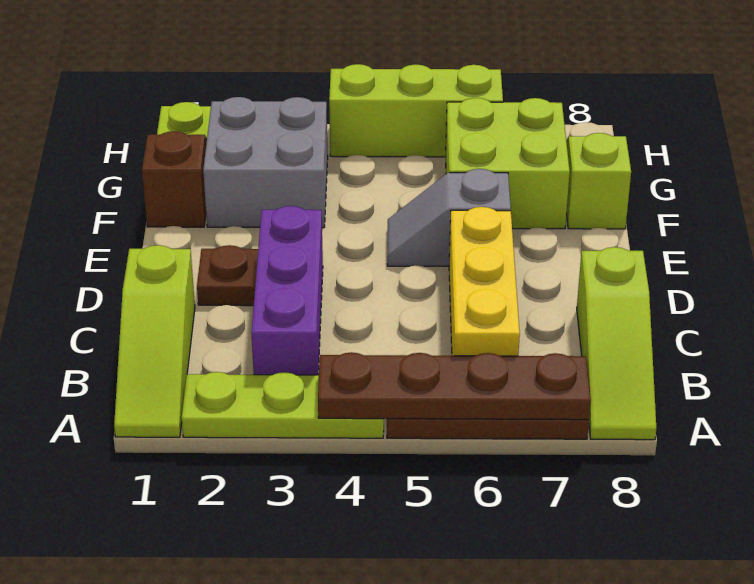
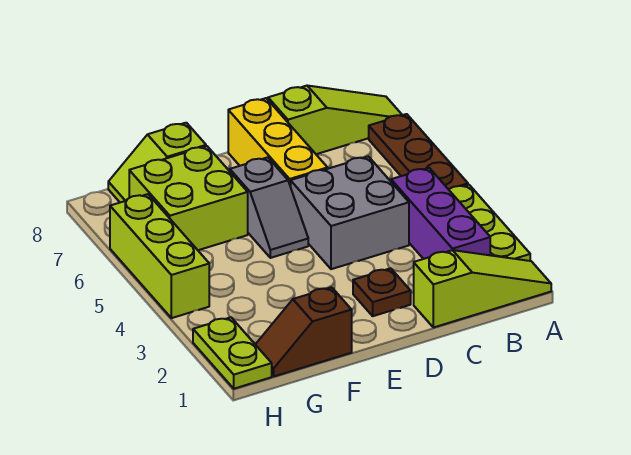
brown 1x4 plate [318,352,591,420] -> none
purple 1x3 brick [251,206,323,375] -> purple 1x3 brick turned to [391,168,490,259]
yellow 1x3 brick [449,207,520,356] -> yellow 1x3 brick turned to [228,98,328,187]
grey 2x2 brick [203,97,328,228] -> grey 2x2 brick moved to [291,156,409,269]

